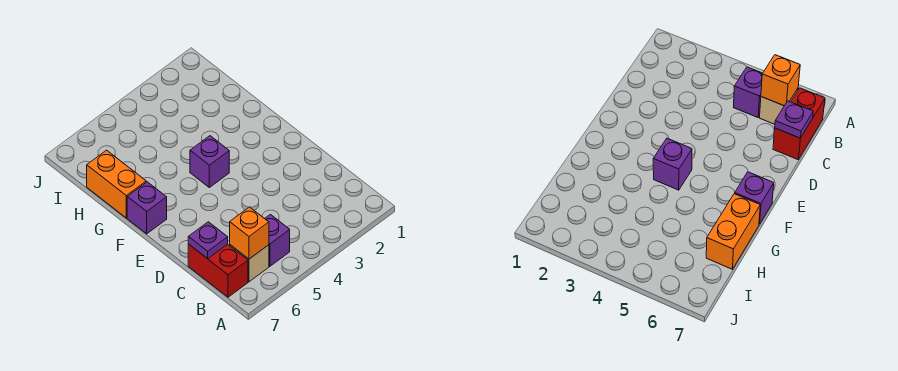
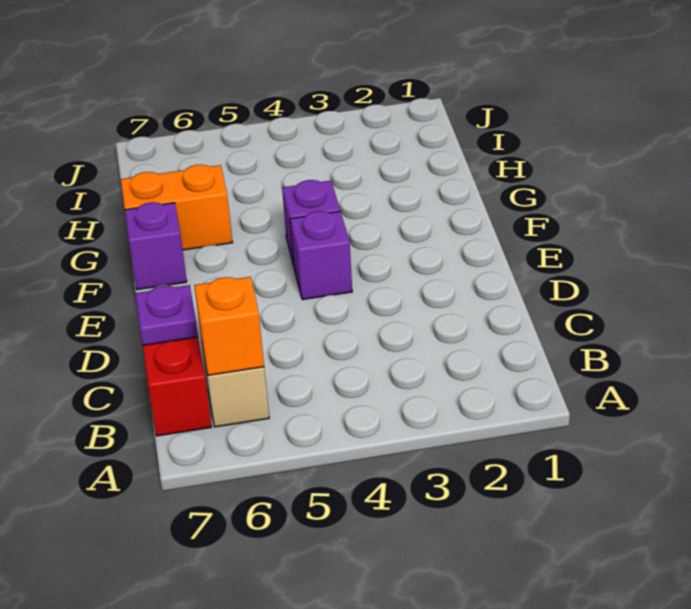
purple 1x1 brick [265,214,290,266] -> purple 1x1 brick moved to [290,211,352,300]
orange 1x2 brick [87,150,146,218] -> orange 1x2 brick turned to [121,165,232,250]

